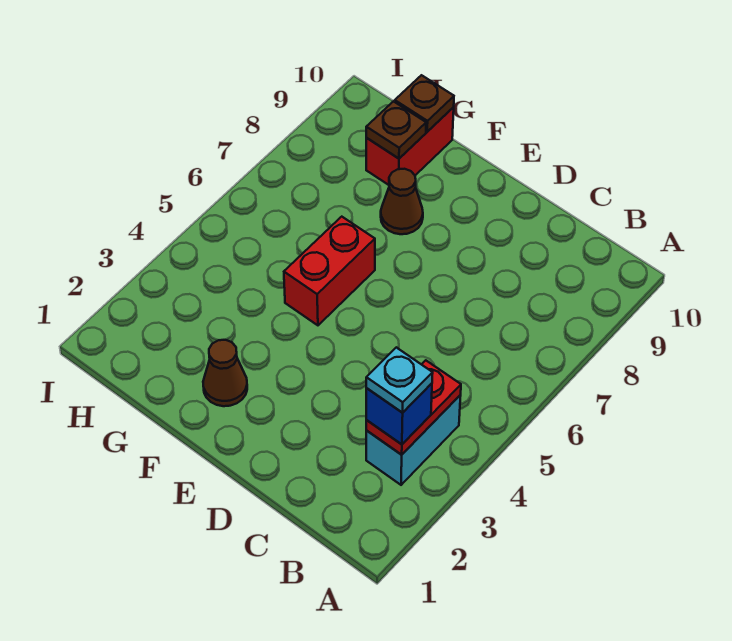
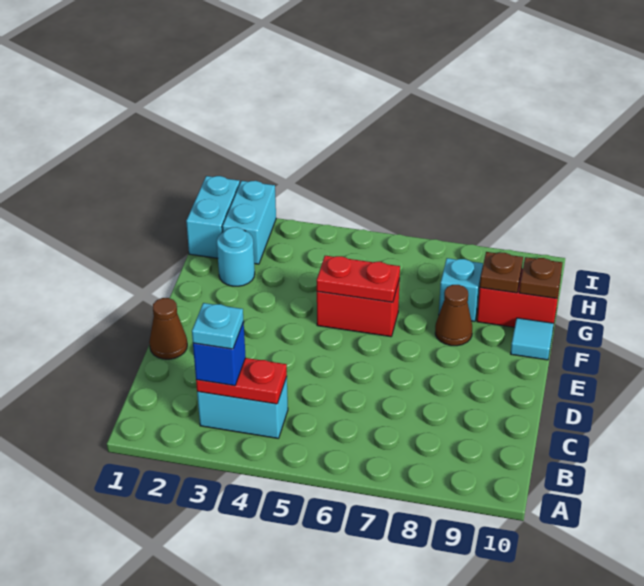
brown 1x1 cone [203,340,247,406] -> brown 1x1 cone moved to [149,298,187,359]
none -> red 1x2 plate [317,256,400,302]
none -> cyan 1x1 tile [511,318,554,360]
none -> cyan 1x1 round brick [217,227,255,286]
none -> cyan 1x1 brick [439,258,483,322]
none -> cyan 1x2 brick [186,176,240,258]
none -> cyan 1x2 brick [223,181,276,264]

